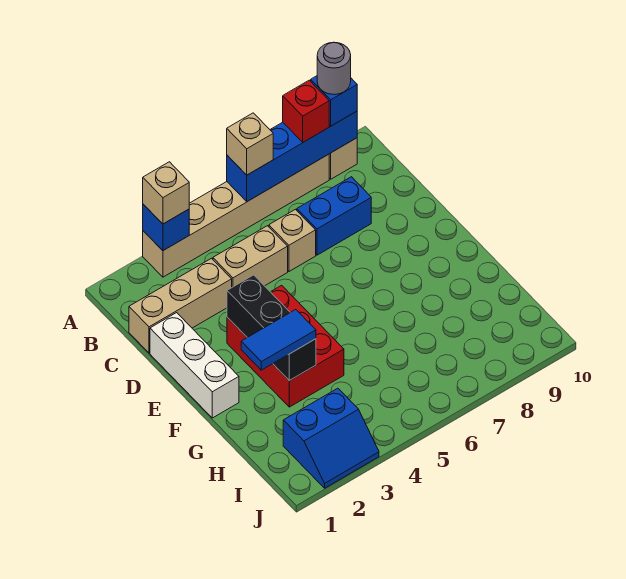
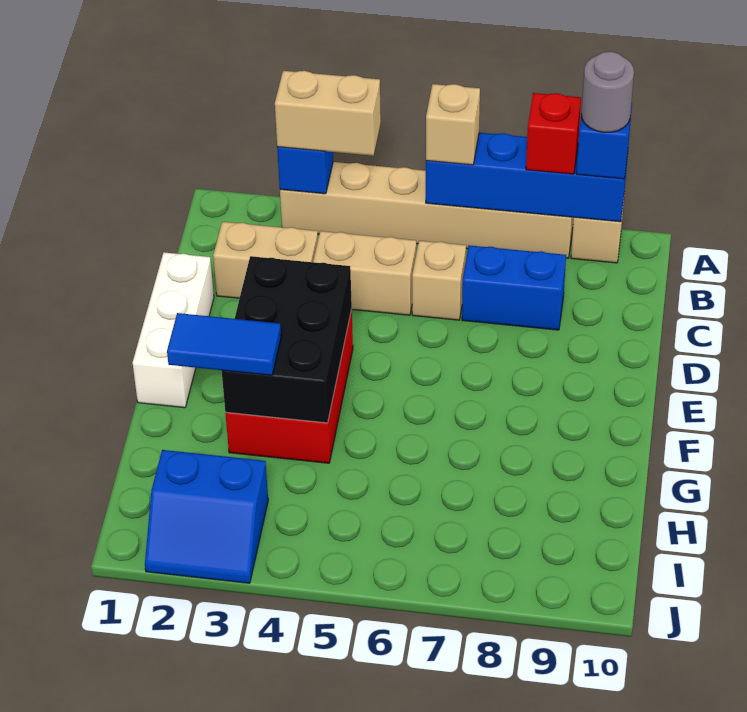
tan 1x1 brick [143,162,189,224] -> tan 1x2 brick [275,71,381,156]
tan 1x3 brick [129,258,232,353] -> tan 1x2 brick [213,222,318,298]
black 1x3 brick [227,275,316,381] -> black 2x3 brick [222,256,352,423]

